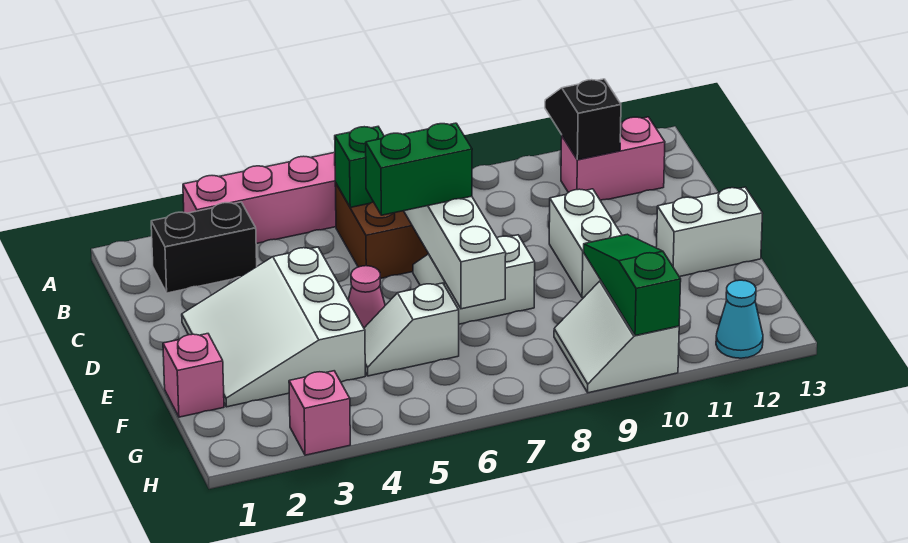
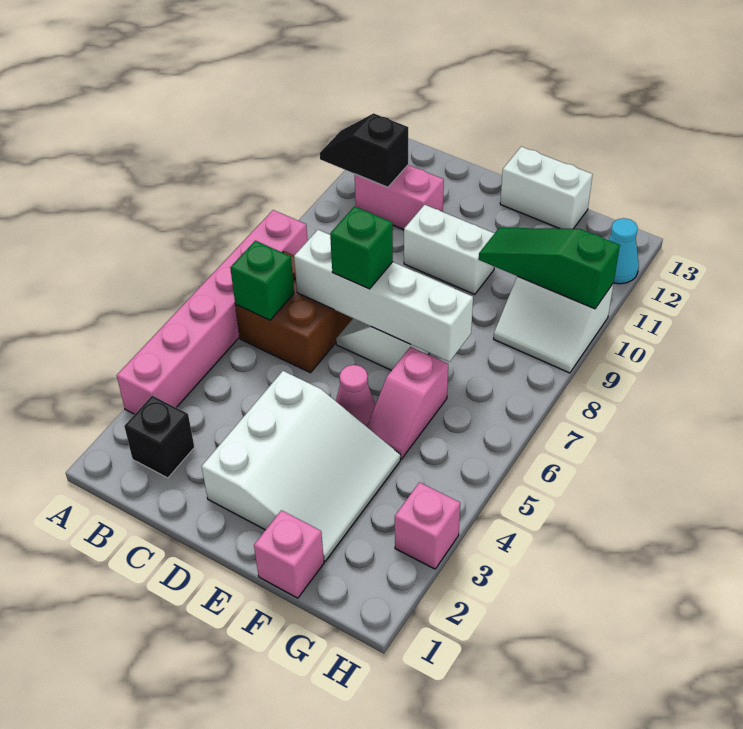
black 1x2 brick [151,202,257,293] -> black 1x1 brick [124,396,194,478]
pink 1x2 brick [561,117,665,200] -> pink 1x2 brick turned to [355,165,444,230]
white 3x3 slope [182,247,365,407] -> white 3x3 slope turned to [202,371,400,561]
green 1x2 brick [366,123,472,215] -> green 1x1 brick [330,206,393,289]
white 1x2 brick [656,187,763,277] -> white 1x2 brick turned to [500,147,593,229]
white 1x2 slope [364,283,459,376] -> pink 1x2 slope [367,347,448,459]

